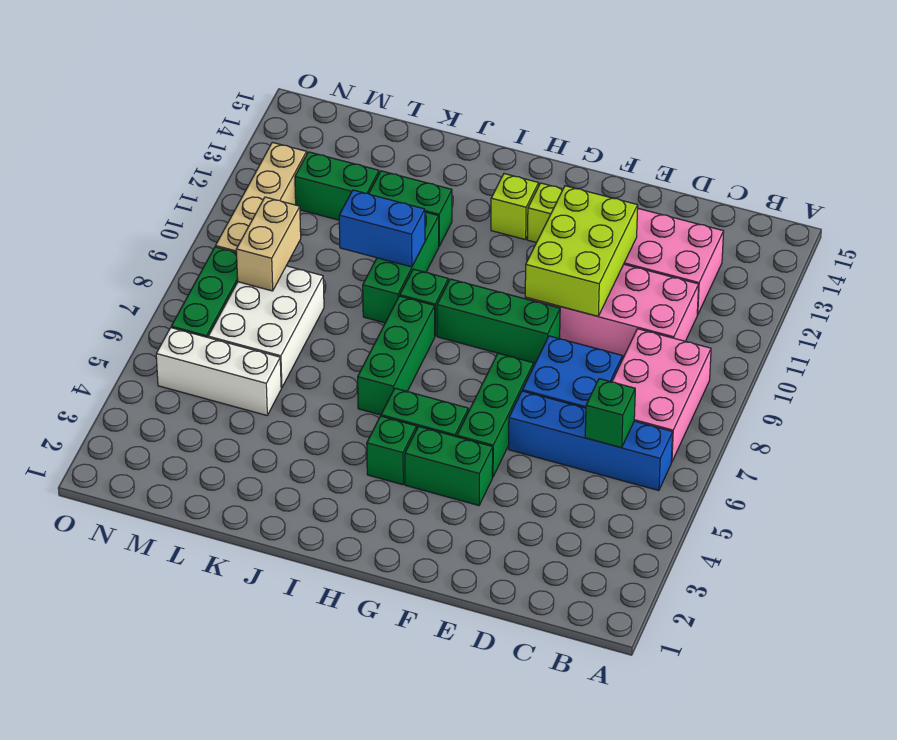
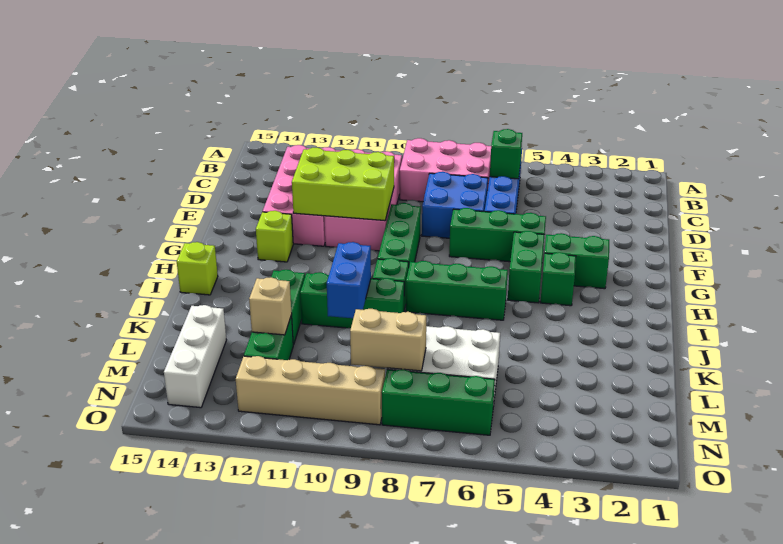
green 1x2 brick [405,426,493,506] -> green 1x2 brick turned to [545,233,609,289]
lime 1x1 brick [491,174,539,240] -> lime 1x1 brick moved to [177,242,218,295]
white 1x3 brick [156,328,281,415] -> white 1x3 brick moved to [164,305,226,408]
none -> tan 1x1 brick [249,277,292,335]

